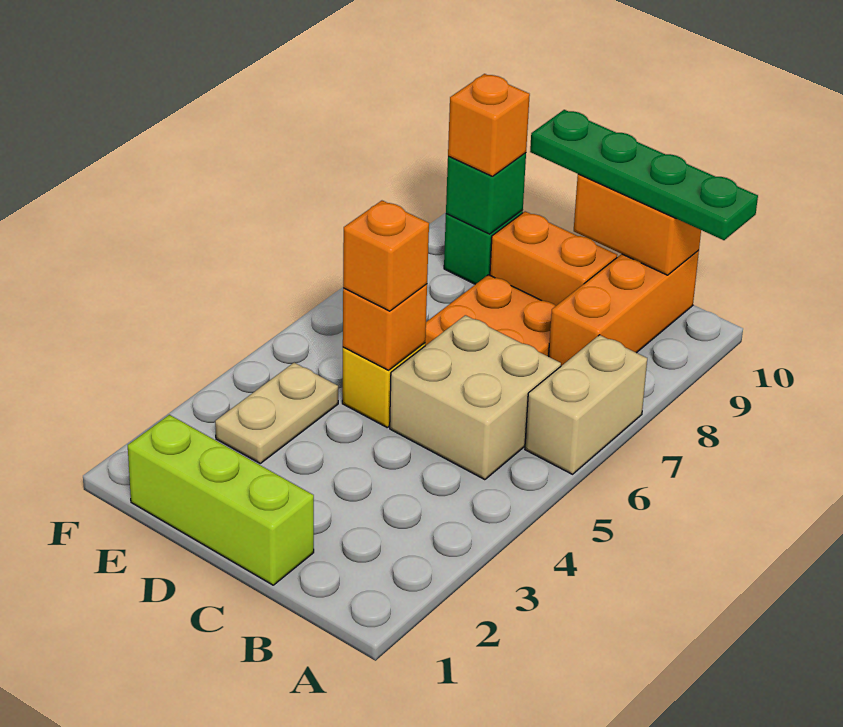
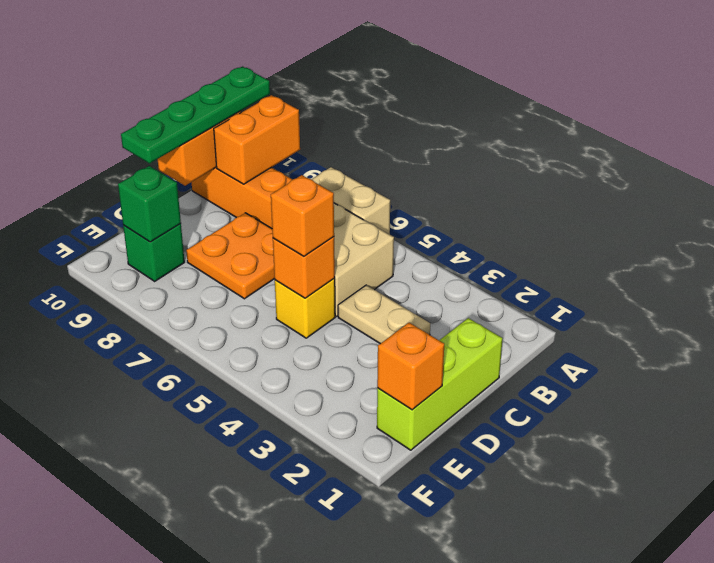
orange 1x2 brick [490,211,617,306] -> orange 1x2 brick moved to [214,95,300,184]
tan 1x2 plate [215,363,338,463] -> tan 1x2 plate moved to [338,285,430,344]
orange 1x1 brick [448,74,530,177] -> orange 1x1 brick moved to [377,323,444,410]

